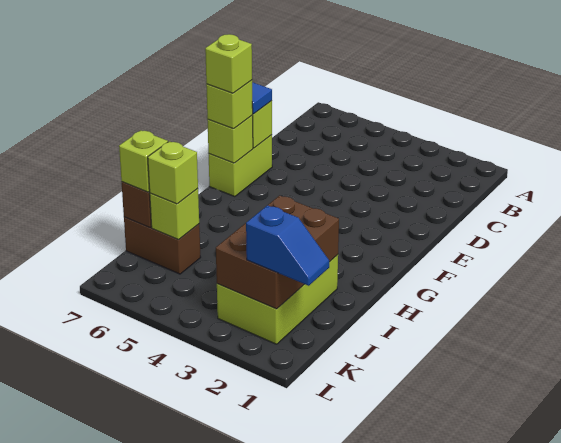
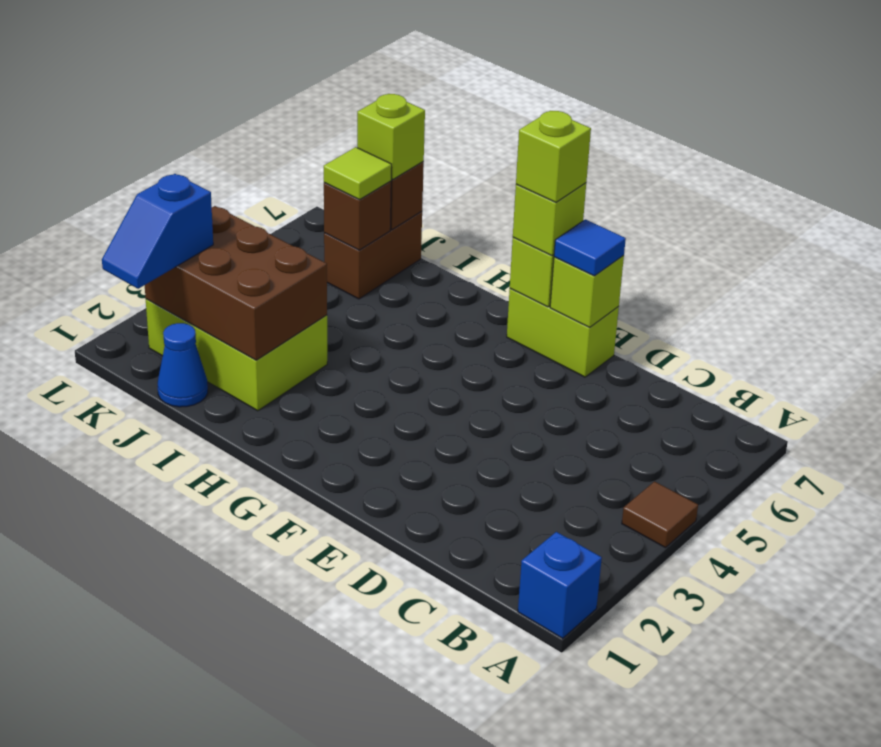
none -> blue 1x1 brick [518,532,602,638]
none -> brown 1x1 tile [622,482,698,548]
none -> blue 1x1 cone [158,323,208,407]
lime 1x1 brick [150,188,199,240] -> brown 1x1 brick [324,181,391,250]
lime 1x1 brick [148,141,198,204] -> lime 1x1 tile [324,147,392,200]

